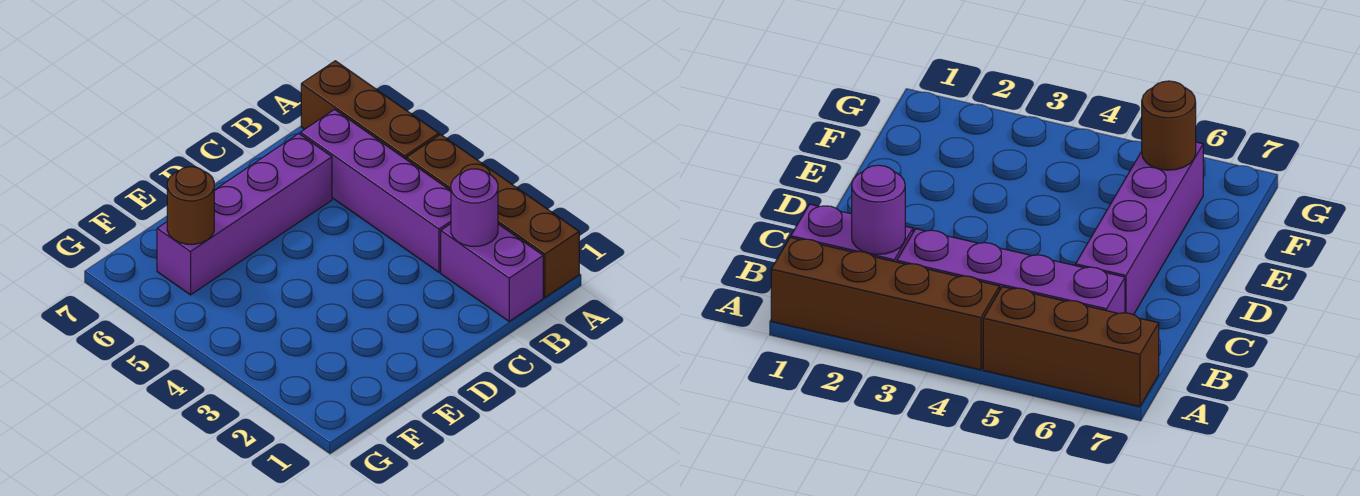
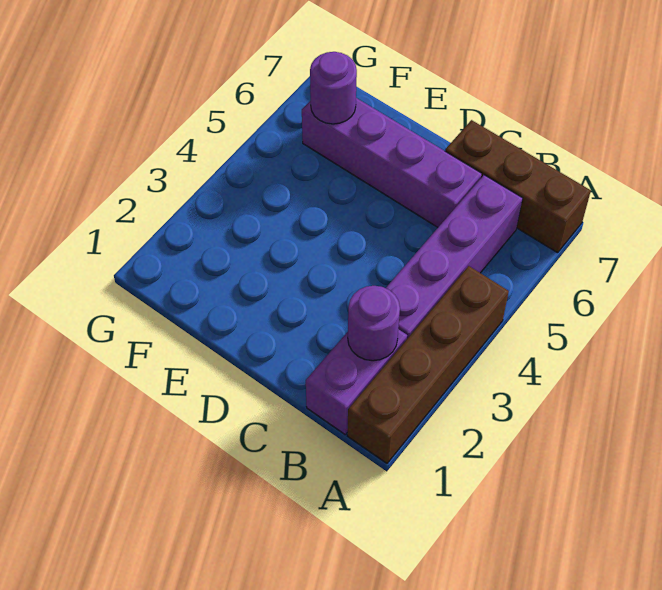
brown 1x3 brick [301,61,439,159] -> brown 1x3 brick turned to [445,120,591,253]
brown 1x1 round brick [167,167,214,244] -> purple 1x1 round brick [310,52,357,124]

